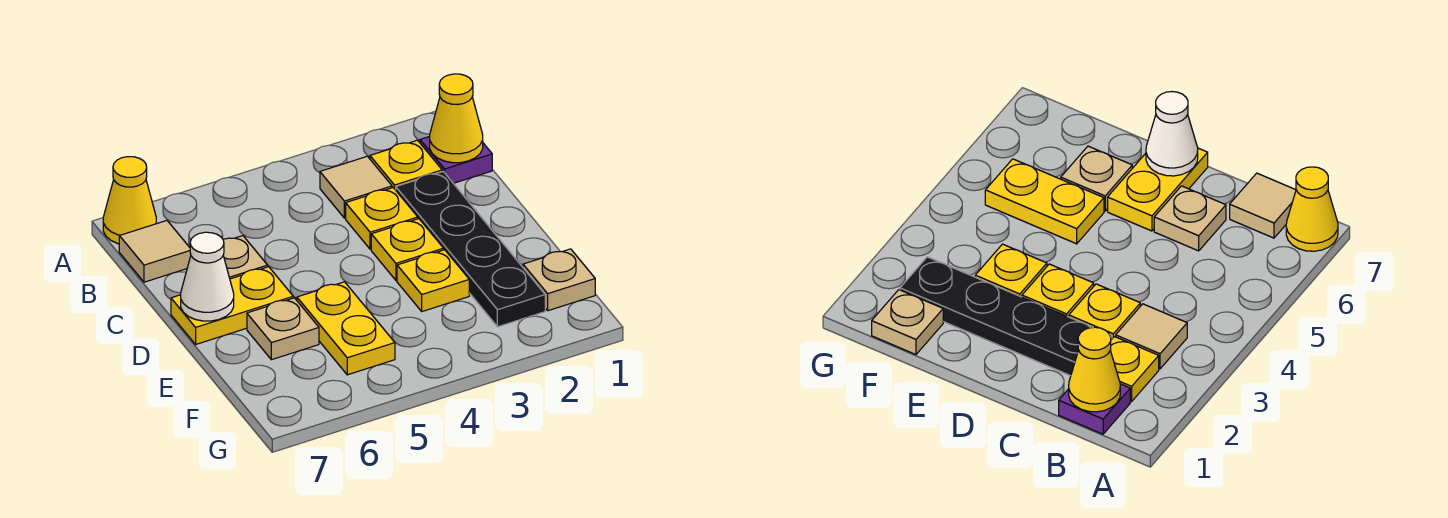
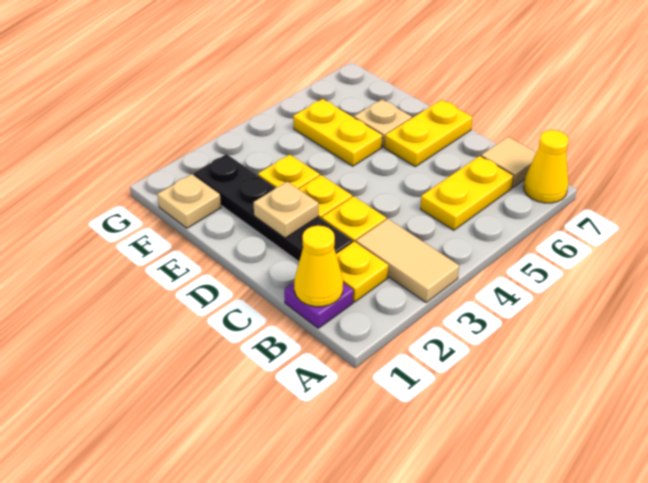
tan 1x1 tile [320,156,392,218] -> tan 1x2 tile [356,219,459,302]
none -> yellow 1x2 plate [420,156,514,230]
tan 1x1 plate [223,236,268,279] -> tan 1x1 plate moved to [253,182,319,238]
white 1x1 cone [181,232,234,321] -> none

